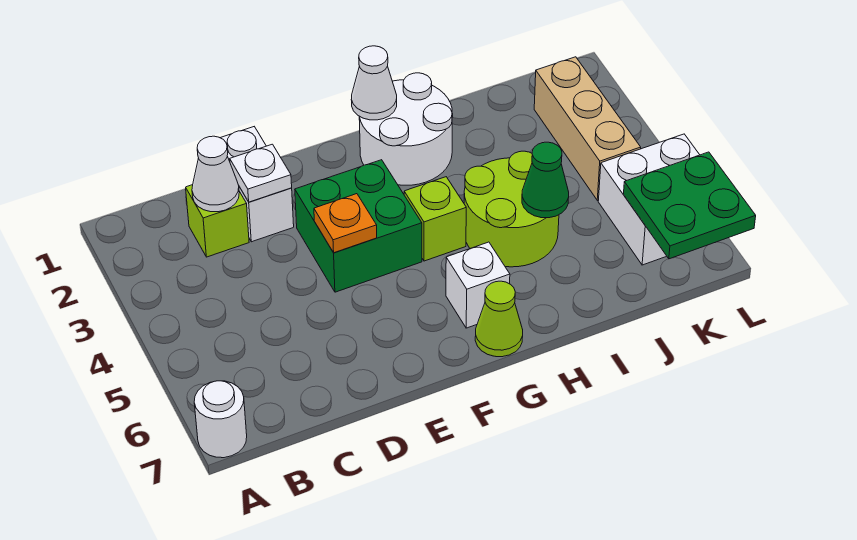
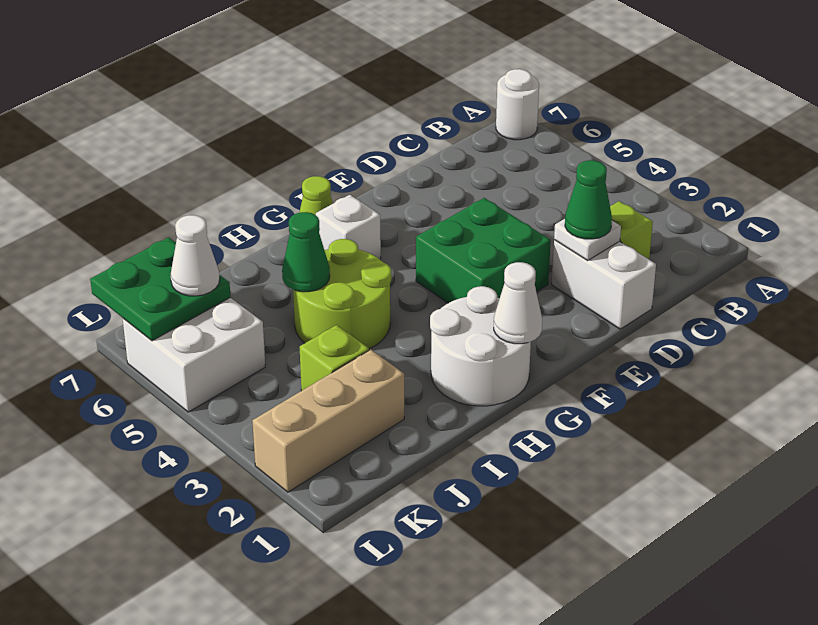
white 1x1 cone [192,136,239,212] -> white 1x1 cone moved to [171,215,220,296]
none -> green 1x1 cone [565,160,612,239]
orange 1x1 plate [314,194,377,253] -> none
lime 1x1 brick [404,177,466,261] -> lime 1x1 brick moved to [300,325,369,391]
tan 1x3 brick [534,57,641,200] -> tan 1x3 brick turned to [252,350,404,492]

